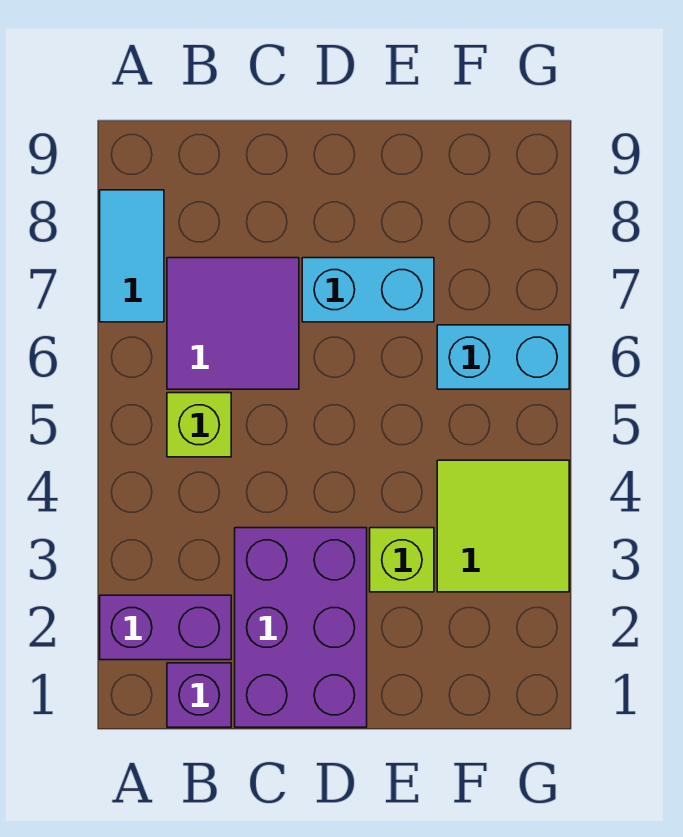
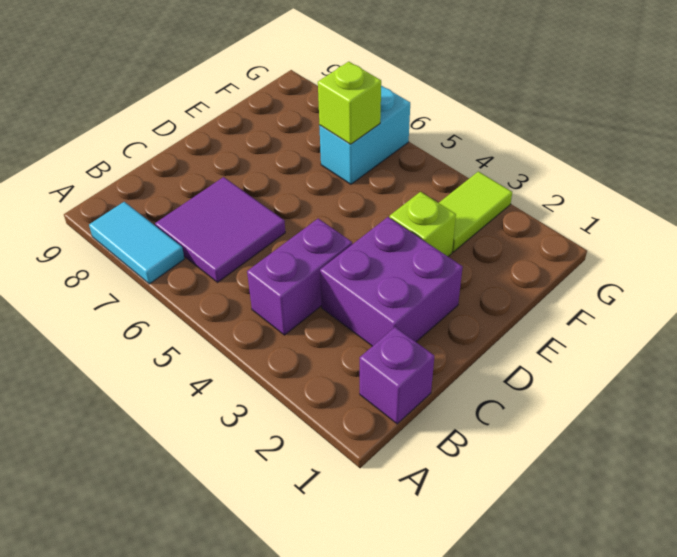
purple 1x2 brick [100,595,231,660] -> purple 1x2 brick moved to [247,219,352,335]
lime 1x1 brick [167,393,231,457] -> lime 1x1 brick moved to [318,62,381,144]
purple 2x3 brick [235,528,367,727] -> purple 2x2 brick [320,217,463,346]
cyan 1x2 brick [302,258,434,322] -> none
lime 2x2 tile [437,460,569,592] -> lime 1x2 tile [439,171,512,252]

